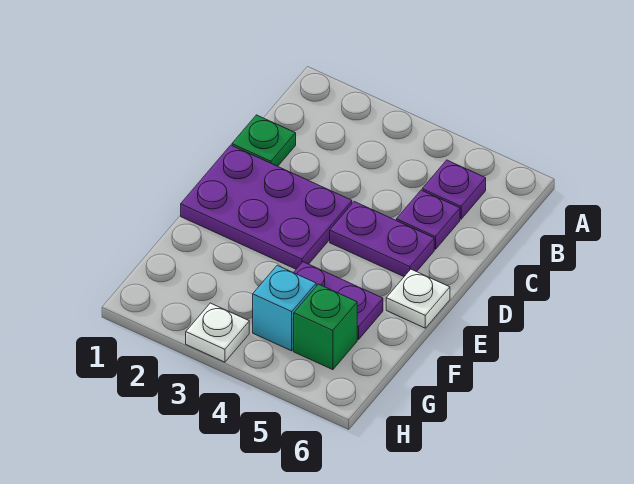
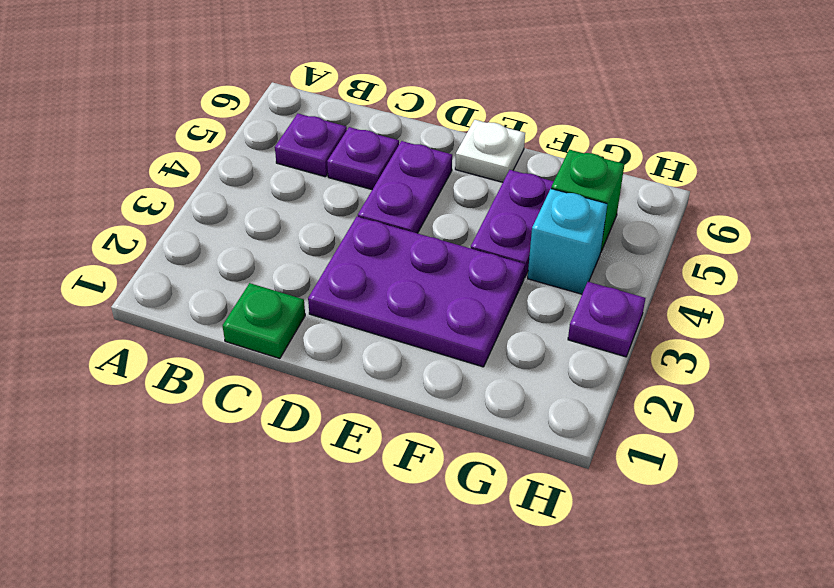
purple 2x3 plate [181,145,352,269] -> purple 2x3 plate turned to [308,216,525,367]
white 1x1 plate [186,303,249,362] -> purple 1x1 plate [568,282,645,357]

